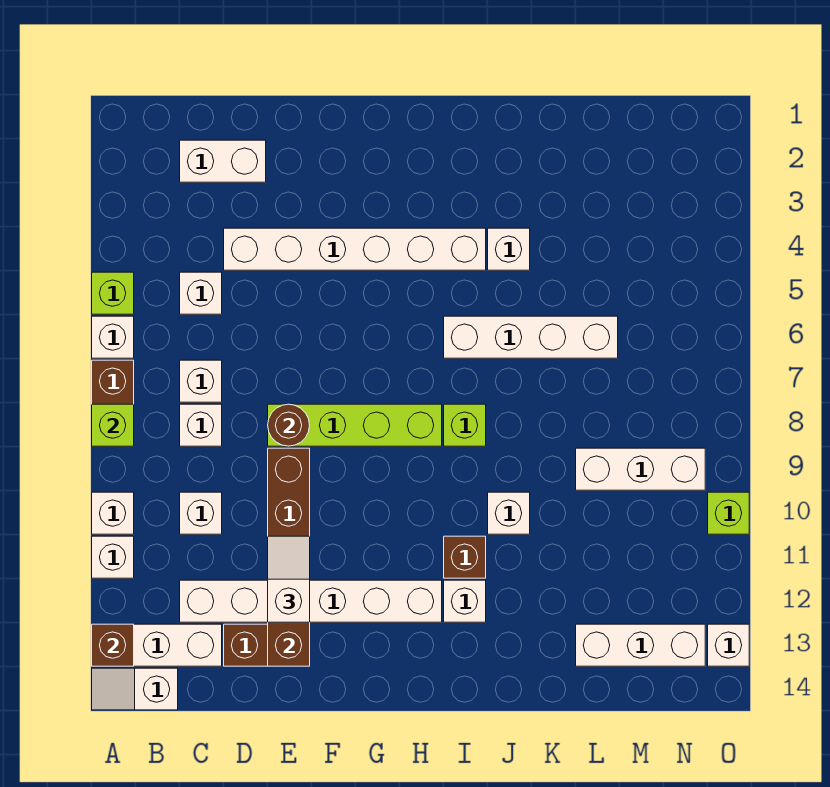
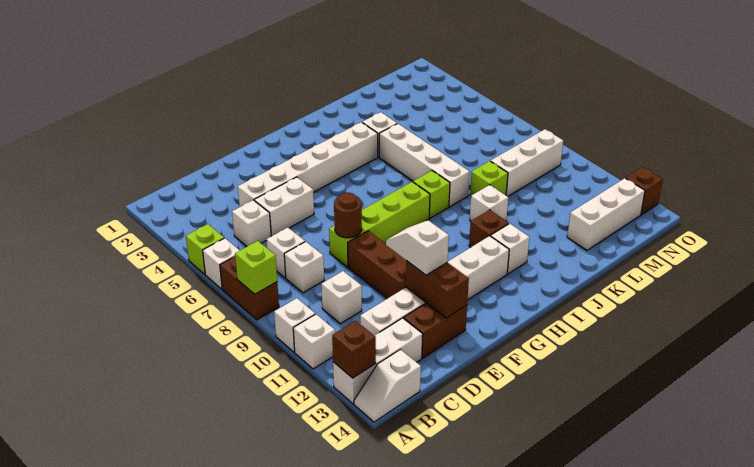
white 1x2 brick [180,140,266,182] -> white 1x2 brick moved to [254,177,314,236]
white 1x4 brick [444,316,618,358] -> white 1x4 brick turned to [379,124,470,207]
lime 1x1 brick [708,492,749,534] -> lime 1x1 brick moved to [470,161,508,197]
white 1x1 brick [708,624,749,666] -> brown 1x1 brick [626,167,663,215]

